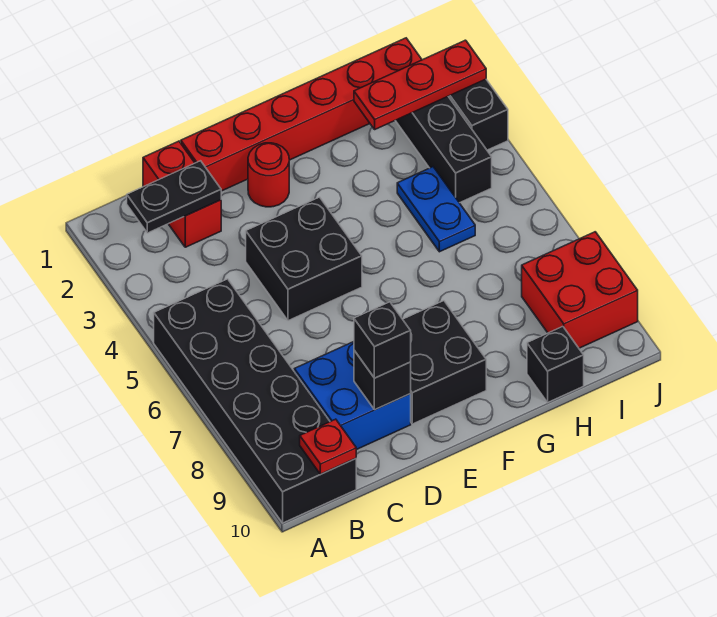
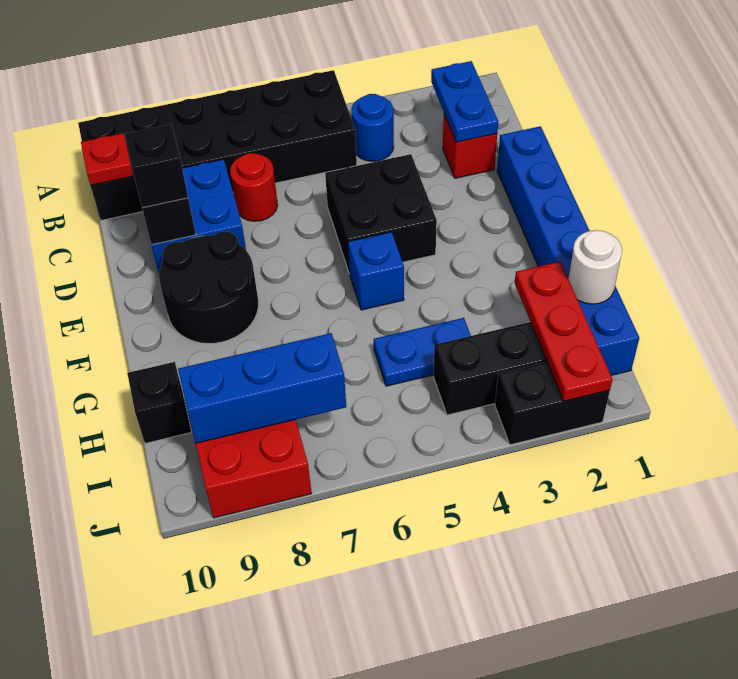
black 1x2 plate [127,161,221,233] -> blue 1x2 plate [431,61,498,142]
none -> blue 1x1 round brick [351,94,394,161]
red 1x2 brick [143,141,221,247] -> red 1x1 brick [443,114,497,178]
red 1x6 brick [181,38,422,191] -> blue 1x6 brick [497,126,639,375]
red 1x1 round brick [248,143,289,207] -> red 1x1 round brick moved to [230,153,278,221]
black 2x2 brick [403,301,486,424] -> black 2x2 round brick [159,232,258,344]
none -> blue 1x1 brick [348,232,404,310]
none -> white 1x1 round brick [568,230,622,304]
none -> blue 1x3 brick [178,333,346,443]

